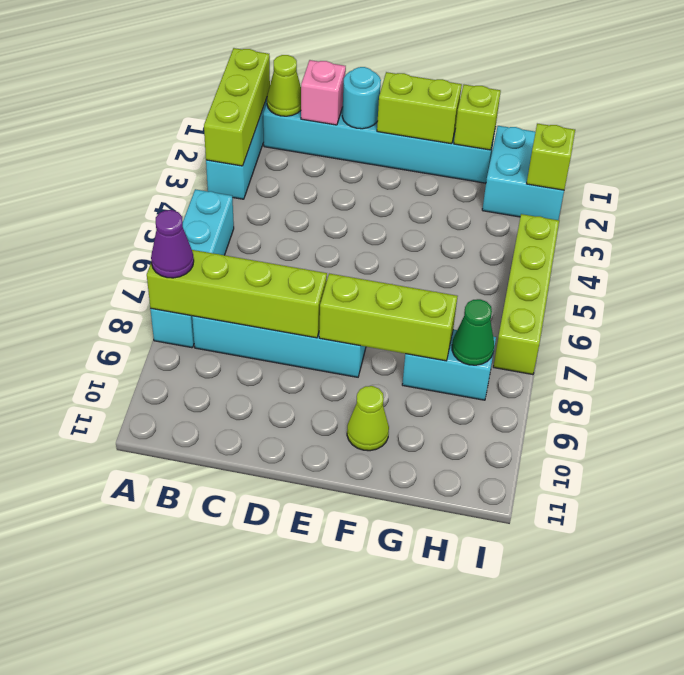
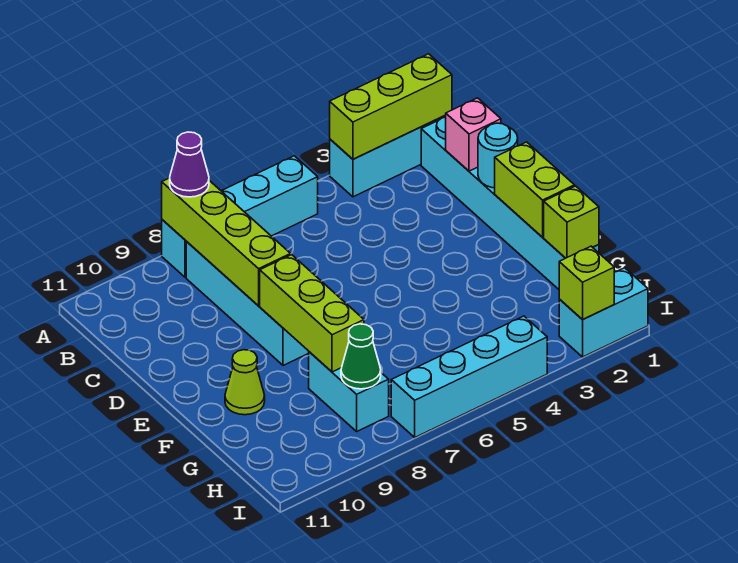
lime 1x1 cone [267,55,301,116] -> none
cyan 2x2 brick [482,126,564,220] -> cyan 1x2 brick [559,268,648,357]
lime 1x4 brick [493,214,559,375] -> cyan 1x4 brick [391,316,547,437]

